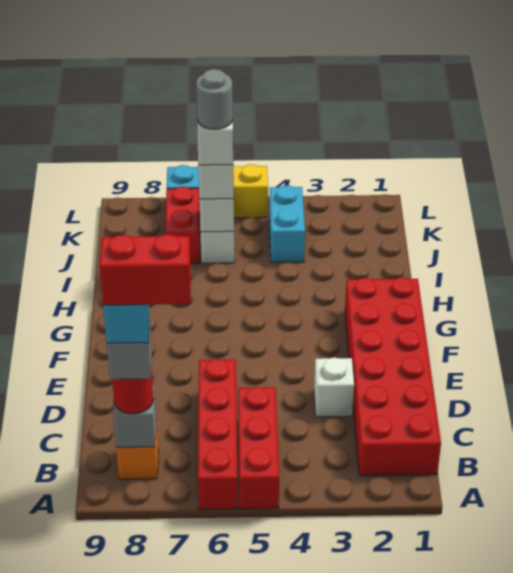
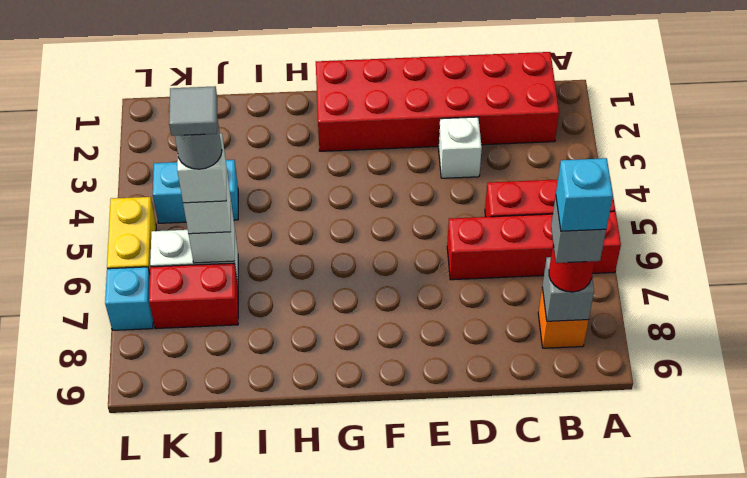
red 1x2 brick [99,234,191,305] -> none
none -> grey 1x1 tile [169,86,217,136]

